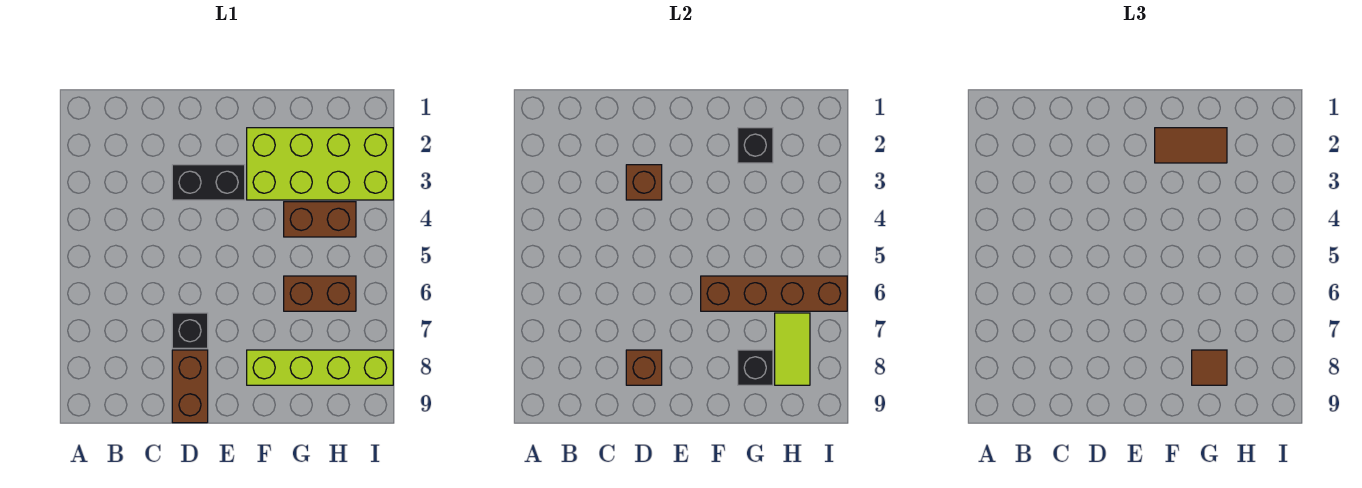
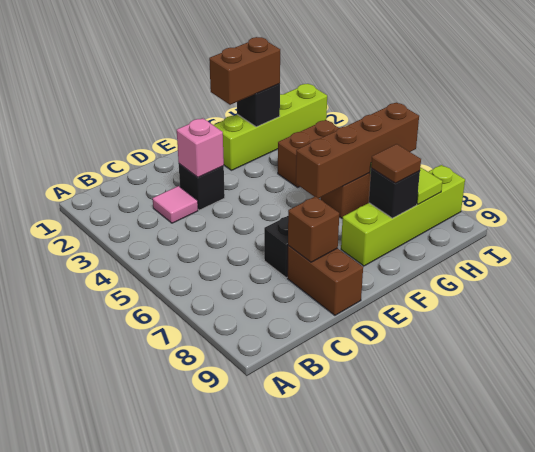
none -> pink 1x1 tile [153,186,198,223]
black 1x2 brick [172,165,245,200] -> black 1x1 brick [179,164,225,210]
brown 1x1 brick [626,165,662,200] -> pink 1x1 brick [177,118,224,177]
lime 2x4 brick [247,128,393,200] -> lime 1x4 brick [214,84,327,170]
brown 1x2 tile [1155,128,1227,163] -> brown 1x2 brick [209,37,280,105]

